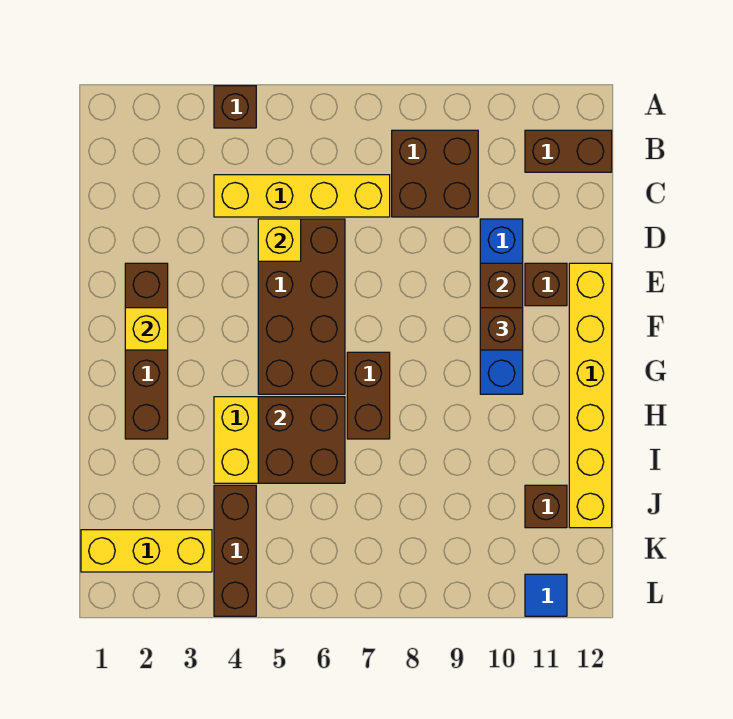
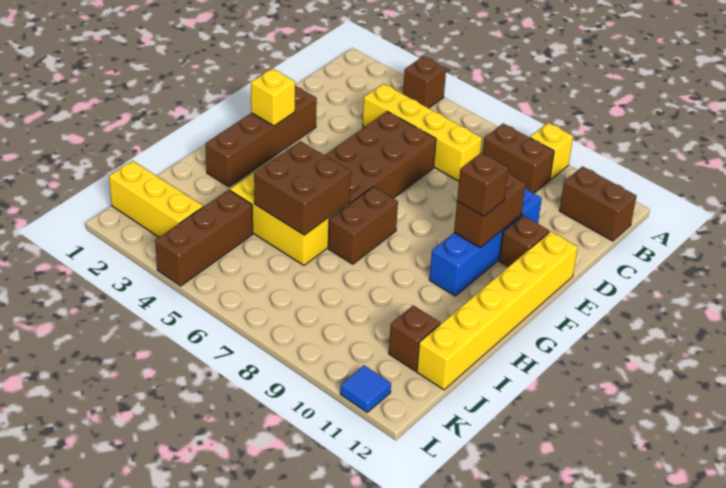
brown 2x2 brick [392,130,478,217] -> brown 1x2 brick [483,124,554,193]
yellow 1x1 brick [258,219,301,261] -> yellow 1x1 brick moved to [530,123,573,180]

